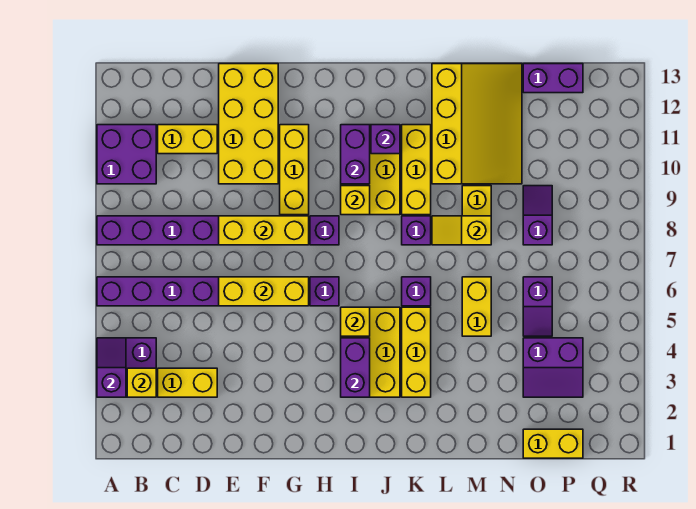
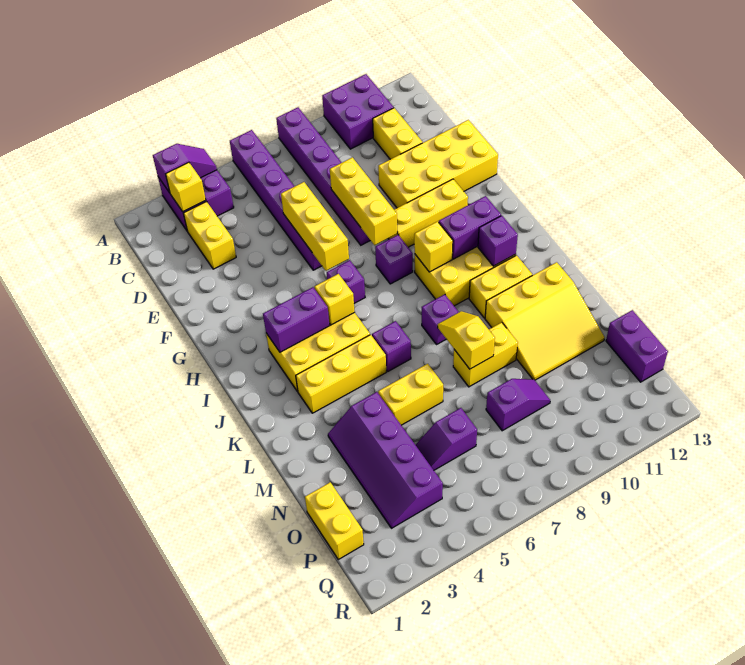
yellow 1x3 brick [402,125,431,215] -> yellow 1x2 brick [469,255,532,318]
yellow 3x4 slope [432,64,522,184] -> yellow 3x3 slope [485,262,605,380]
purple 2x2 slope [523,338,583,397] -> purple 2x4 slope [328,392,443,528]

